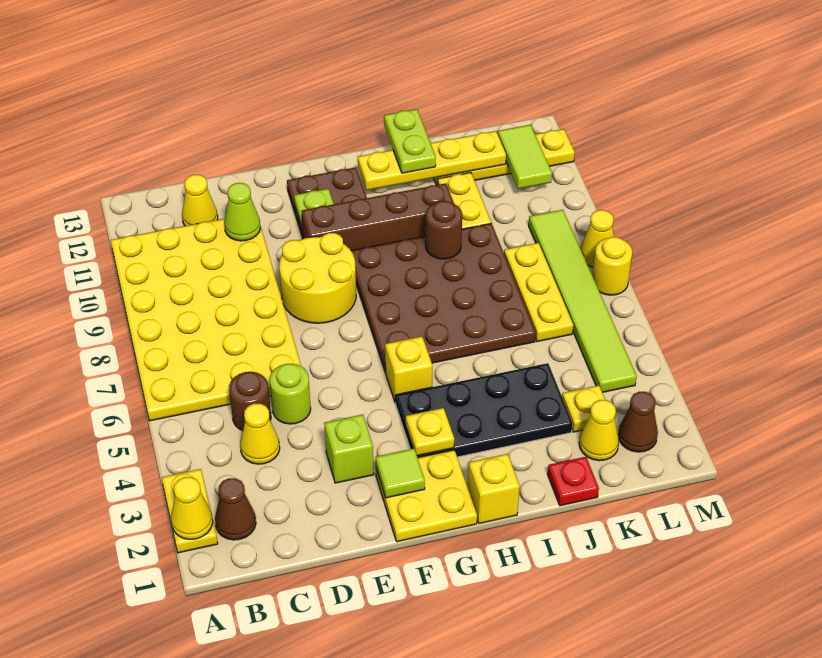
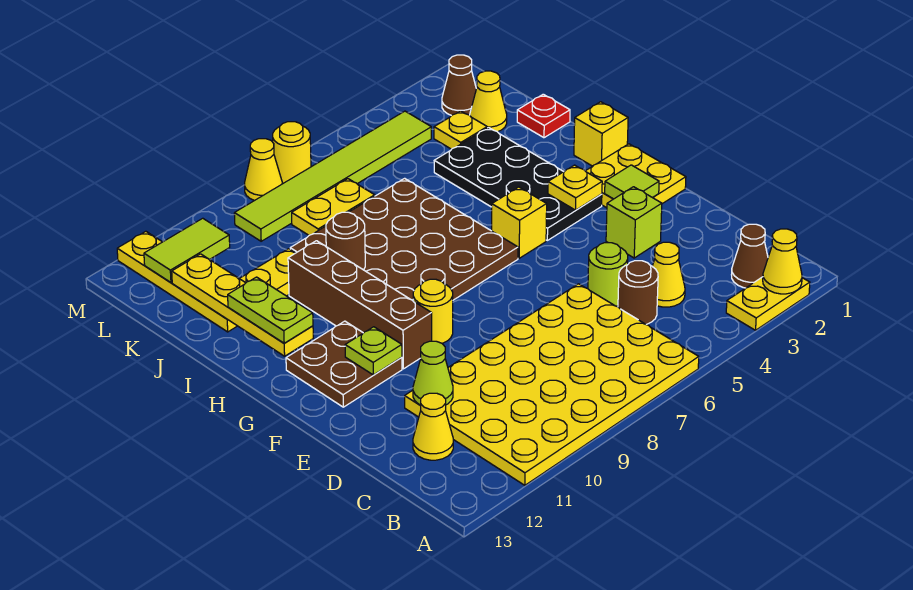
yellow 2x2 round brick [279,233,356,323] -> yellow 1x1 round brick [413,279,453,343]
lime 1x2 plate [384,109,436,173] -> lime 1x2 plate turned to [228,277,313,343]
yellow 1x3 plate [504,243,573,342] -> yellow 1x2 plate [292,179,375,235]

